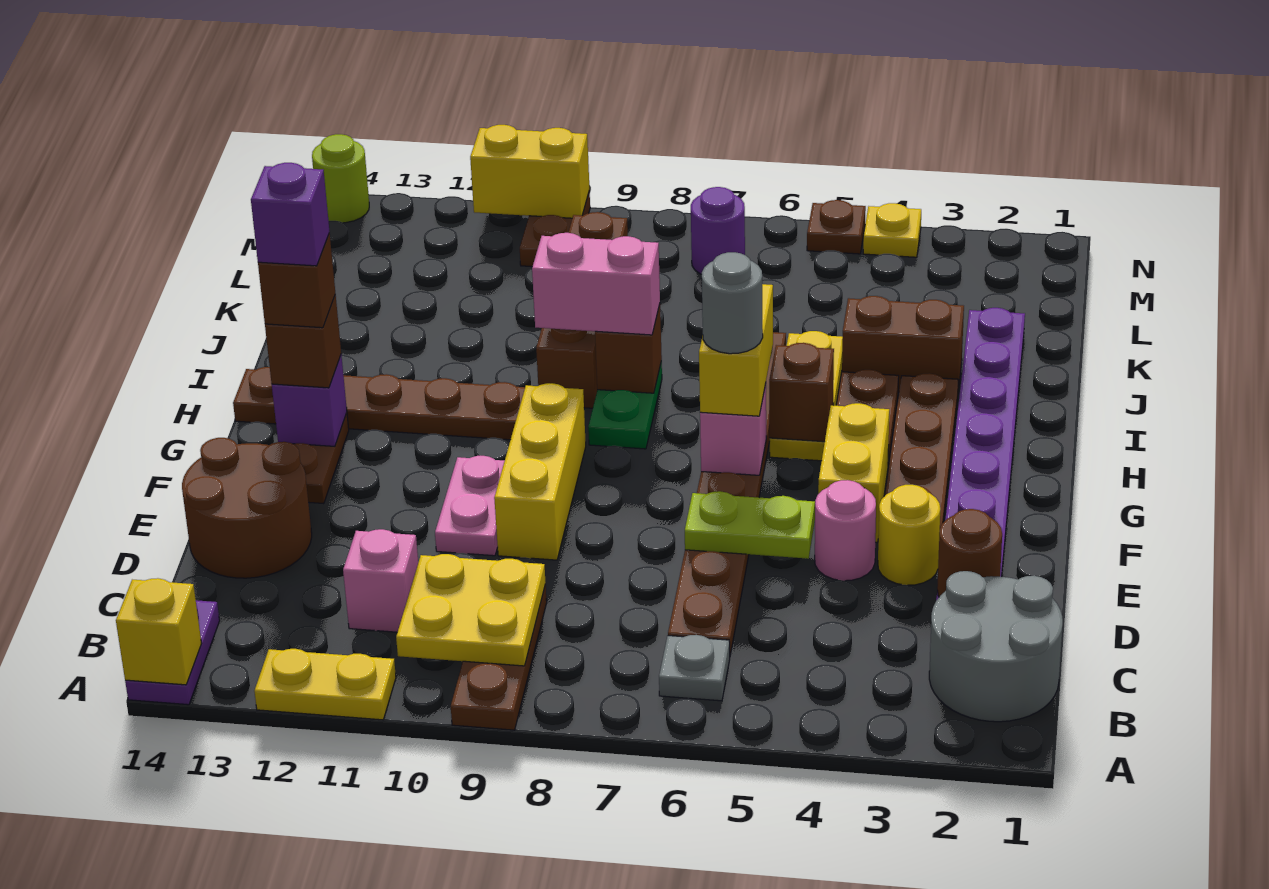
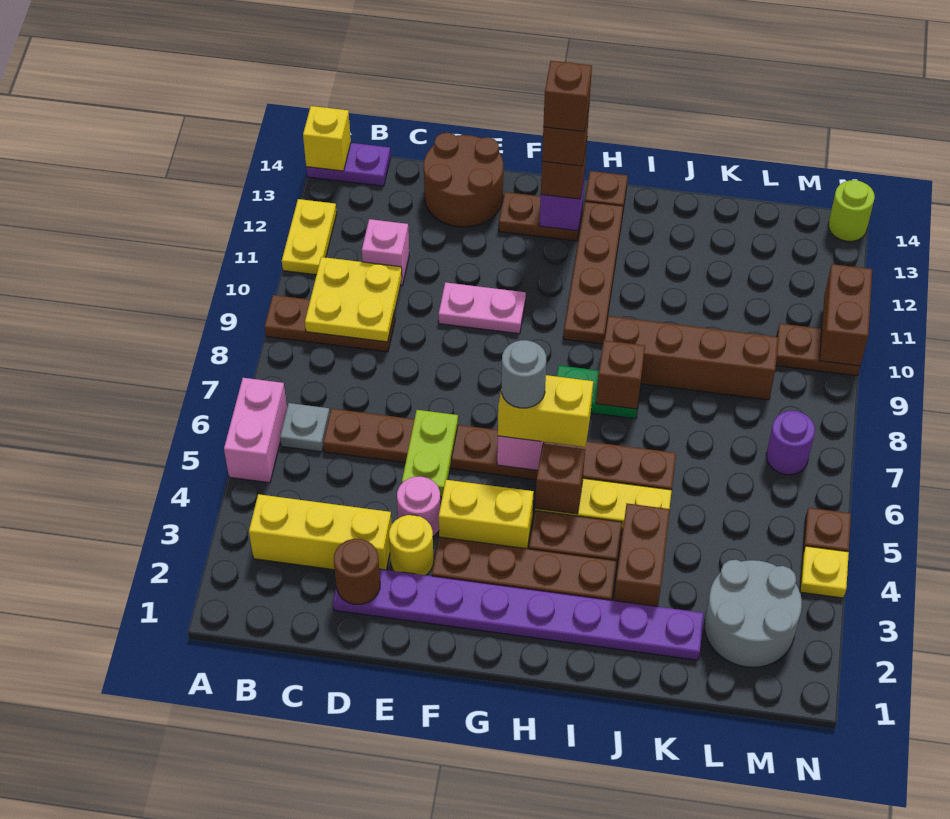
grey 2x2 round brick [929,571,1063,722] -> grey 2x2 round brick moved to [705,560,802,667]
yellow 1x3 brick [494,383,586,560] -> yellow 1x3 brick moved to [249,494,392,570]
purple 1x1 brick [251,163,330,266] -> brown 1x1 brick [543,61,592,132]
pink 1x2 brick [532,233,660,335] -> pink 1x2 brick moved to [224,378,287,483]
yellow 1x2 brick [470,125,590,218] -> brown 1x2 brick [819,264,872,366]

